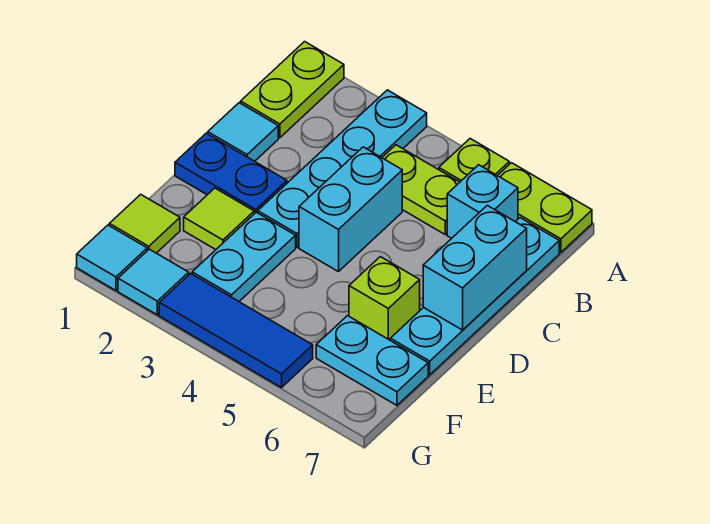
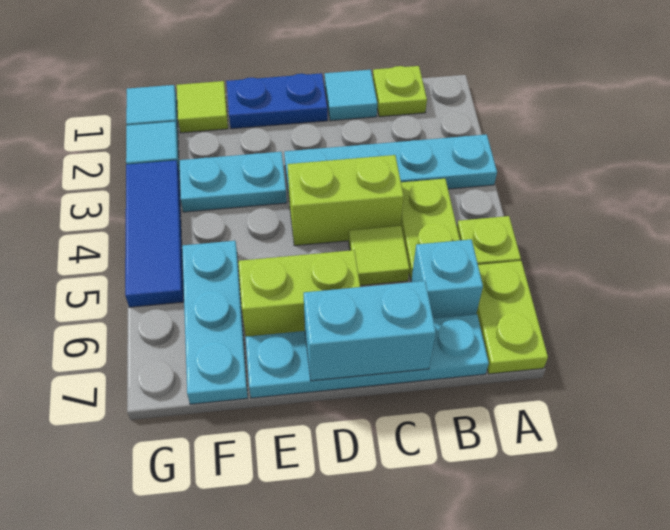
lime 1x2 plate [241,42,344,138] -> lime 1x1 plate [373,66,427,117]
cyan 1x2 brick [299,147,402,272] -> lime 1x2 brick [288,155,404,246]
blue 1x2 plate [175,133,287,214] -> blue 1x2 plate turned to [226,73,328,129]
lime 1x1 tile [184,188,254,250] -> lime 1x1 tile moved to [349,226,409,286]
lime 1x1 brick [349,257,420,340] -> lime 1x2 brick [238,250,360,337]
cyan 1x2 plate [316,316,428,405] -> cyan 1x3 plate [182,241,248,404]

